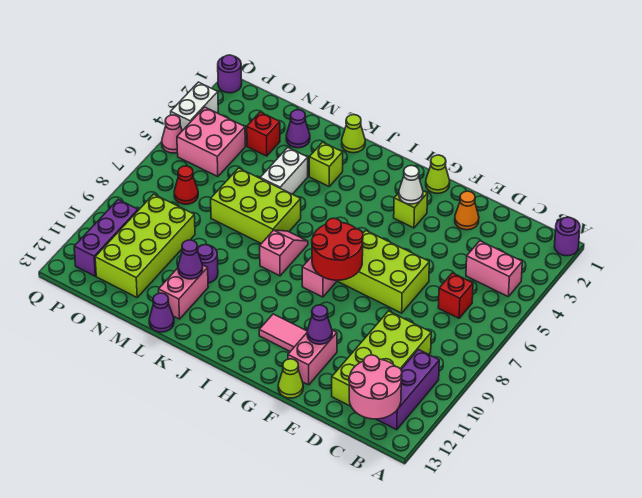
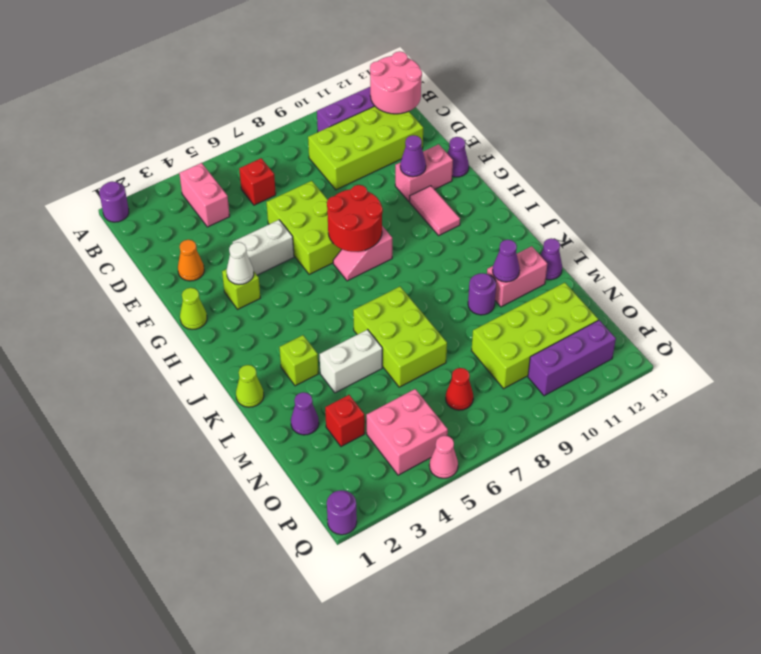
lime 1x1 cone [278,359,303,398] -> purple 1x1 cone [447,137,469,177]
pink 1x2 slope [260,230,308,276] -> none
white 1x2 brick [171,82,218,131] -> white 1x2 brick moved to [233,220,294,275]

